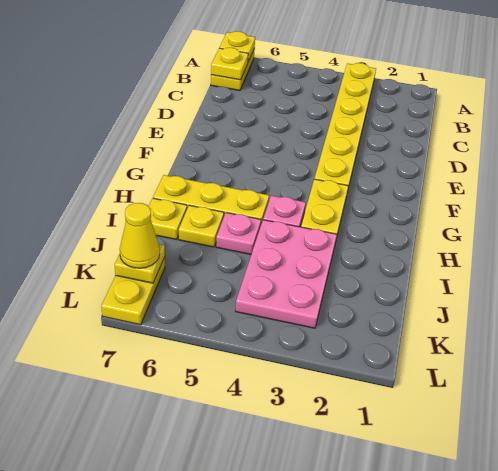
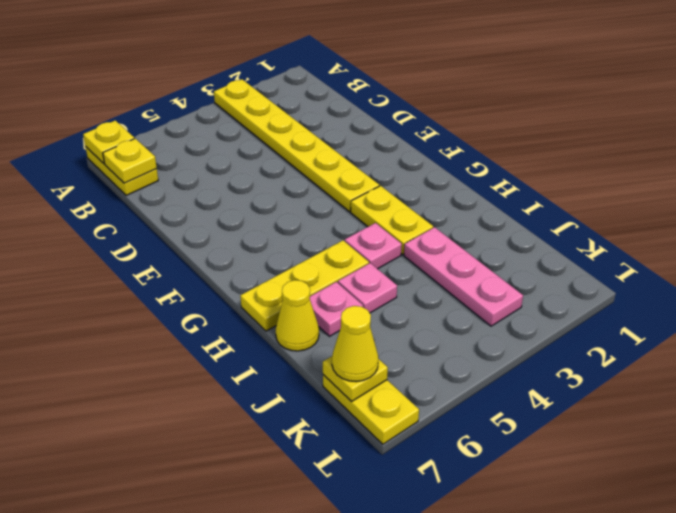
pink 2x3 plate [235,220,337,328] -> pink 1x3 plate [404,227,523,326]
yellow 1x1 plate [179,205,224,247] -> pink 1x1 plate [310,282,363,336]
yellow 1x1 plate [149,198,187,240] -> yellow 1x1 cone [276,280,319,351]

